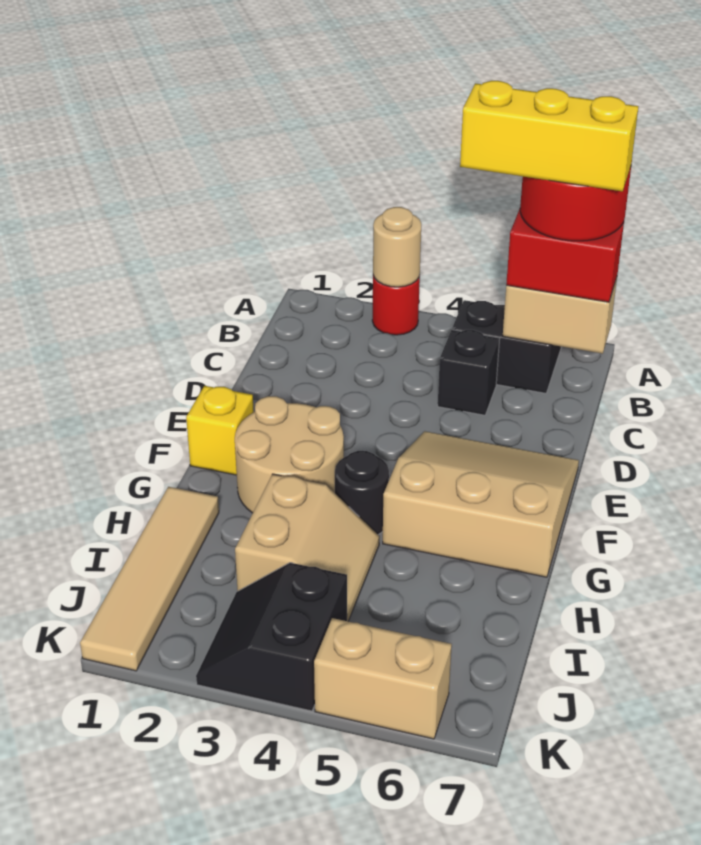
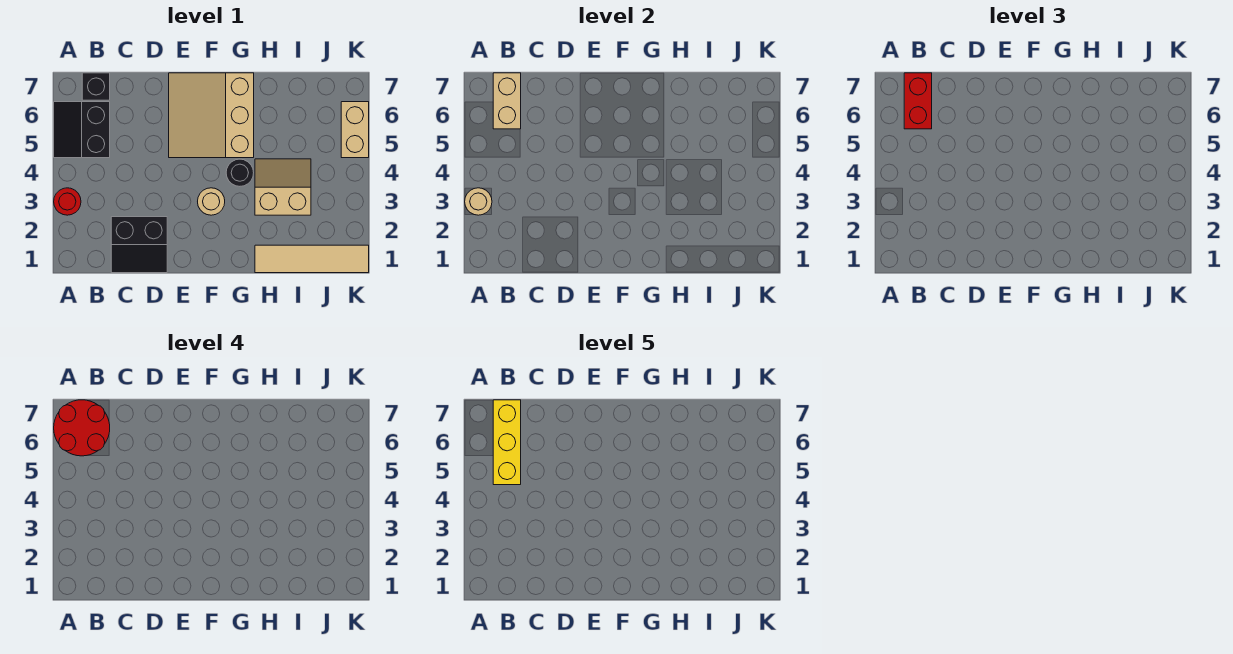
black 1x1 brick [438,330,500,415] -> black 1x1 brick moved to [82,73,110,100]
yellow 1x1 brick [186,386,254,475] -> none
tan 2x2 round brick [235,396,344,513] -> tan 1x1 round brick [198,188,225,215]
black 2x2 slope [196,563,347,711] -> black 2x2 slope moved to [111,217,167,273]

